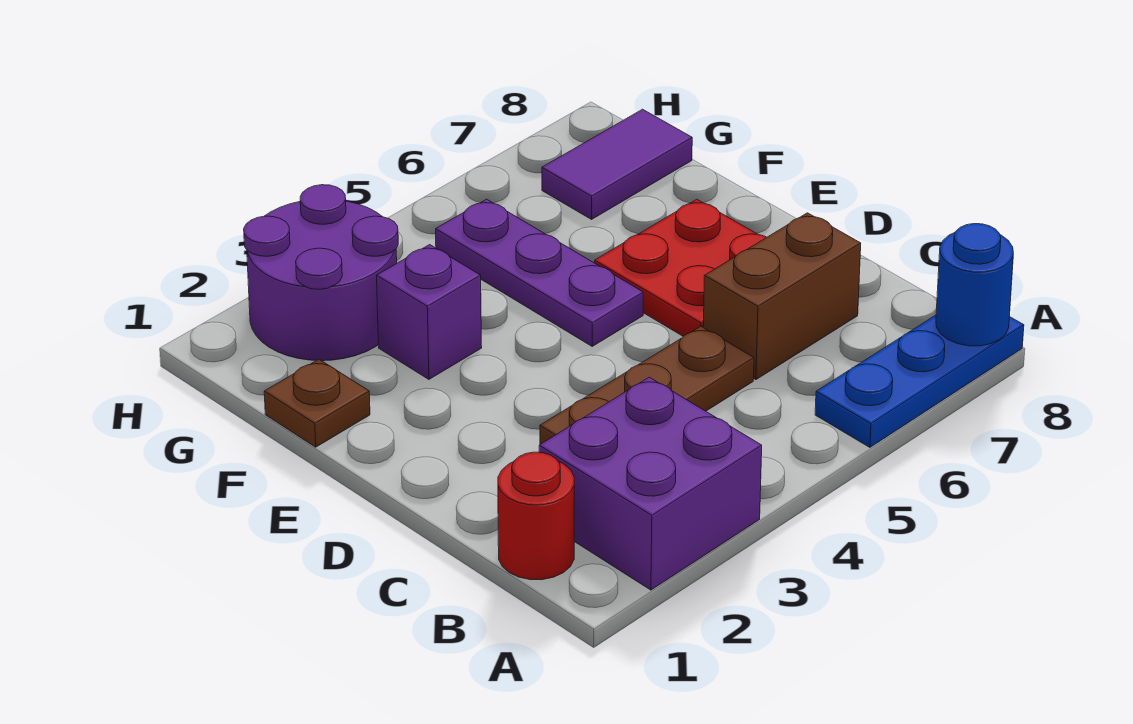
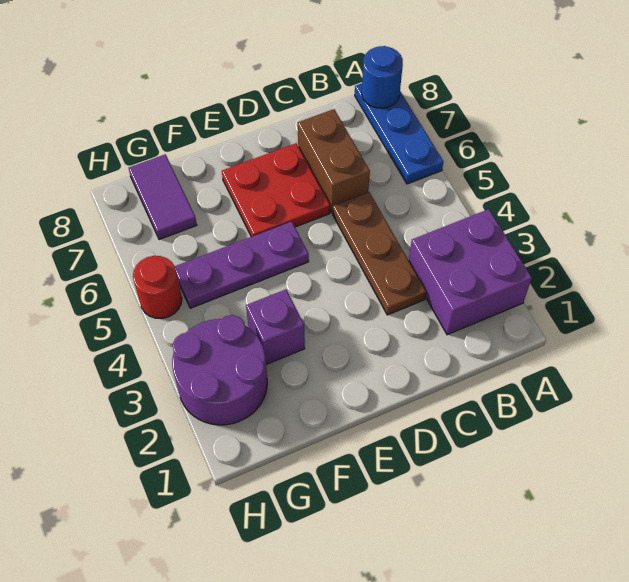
red 1x1 round brick [498,452,574,580] -> red 1x1 round brick moved to [133,256,182,318]
brown 1x1 plate [264,359,370,447] -> none

